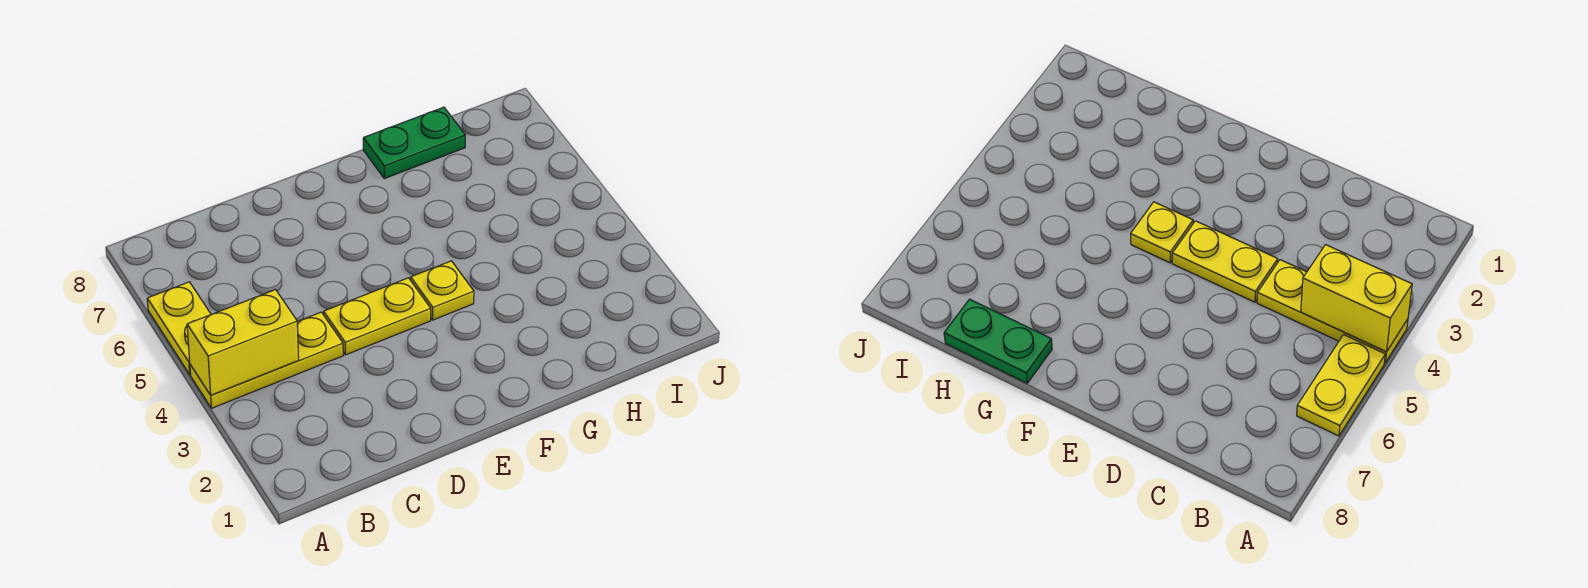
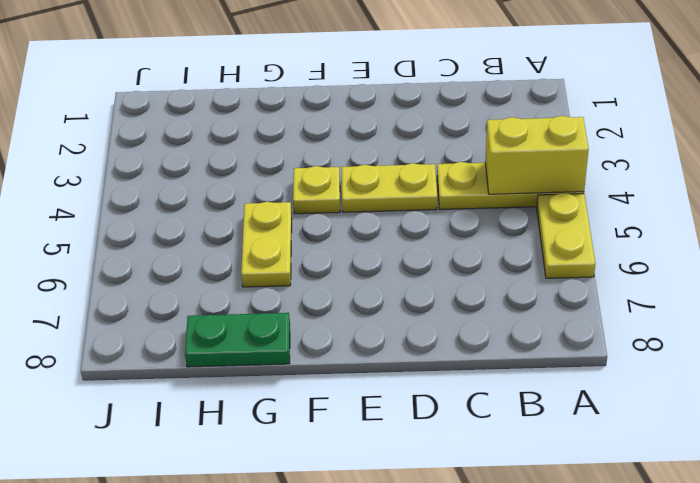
none -> yellow 1x2 plate [241,202,292,287]

